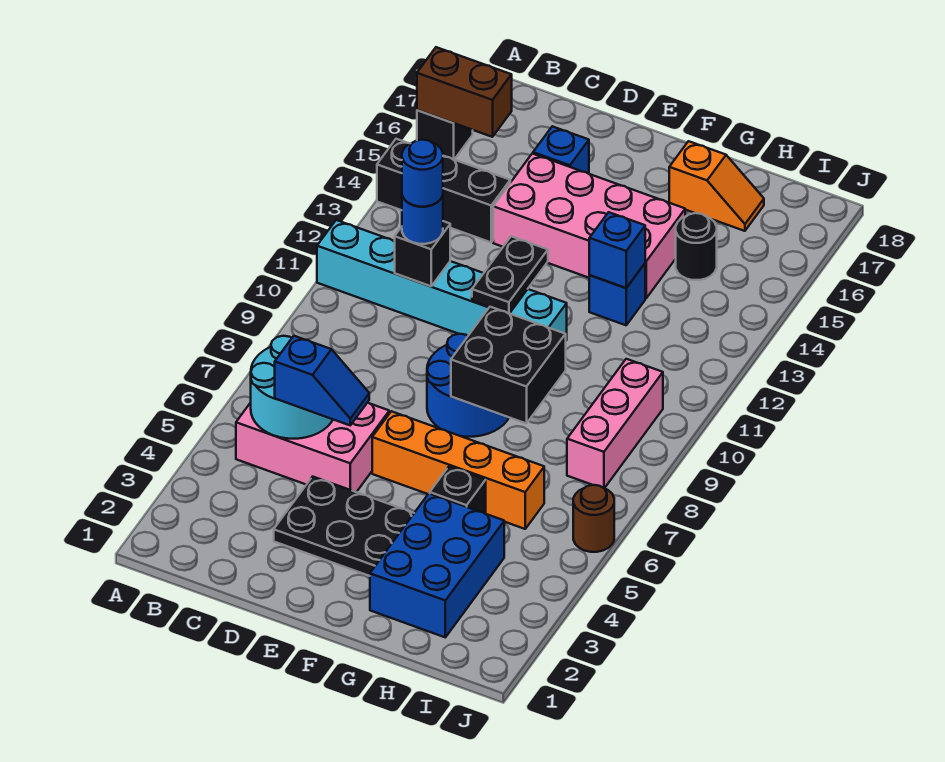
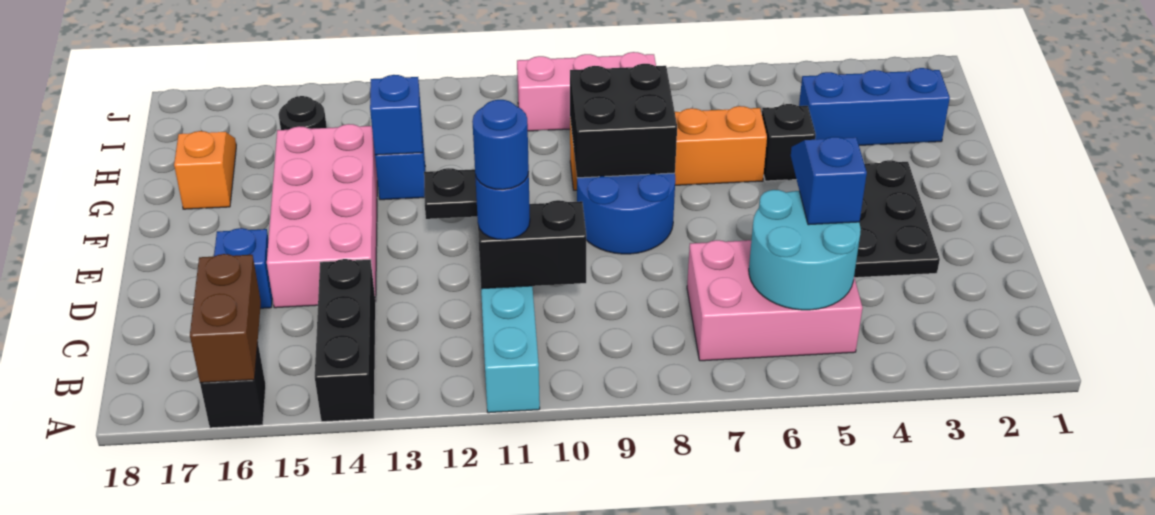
pink 2x3 brick [236,402,389,492] -> pink 2x3 brick turned to [687,240,862,361]
black 1x1 brick [395,221,450,286] -> black 1x2 brick [478,200,586,289]
orange 1x4 brick [372,411,544,529] -> orange 1x4 brick turned to [570,106,767,190]
blue 2x3 brick [370,493,504,637] -> blue 1x3 brick [799,68,950,145]
brown 1x1 round brick [573,485,614,552] -> none

